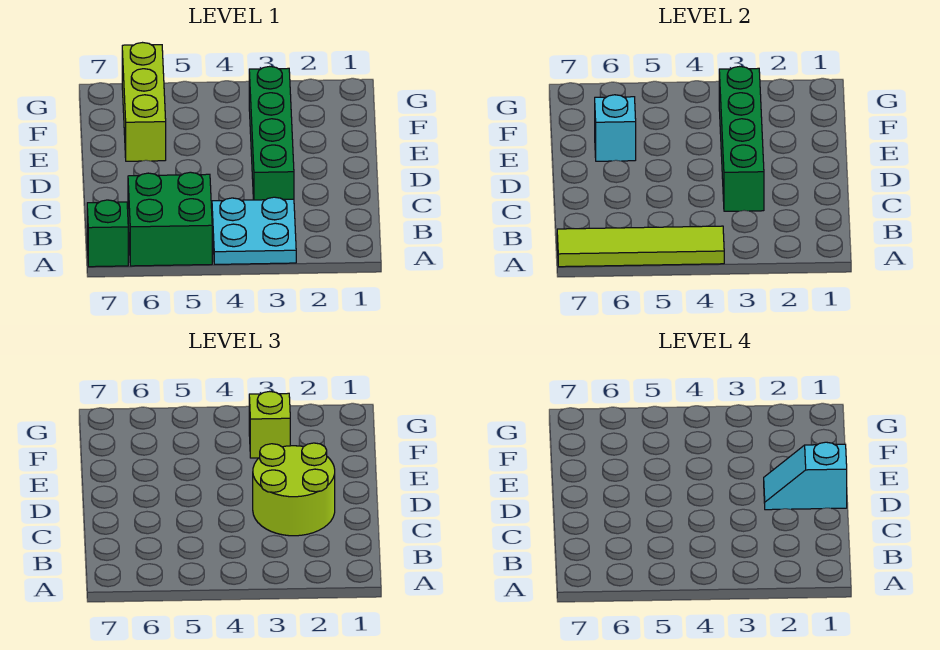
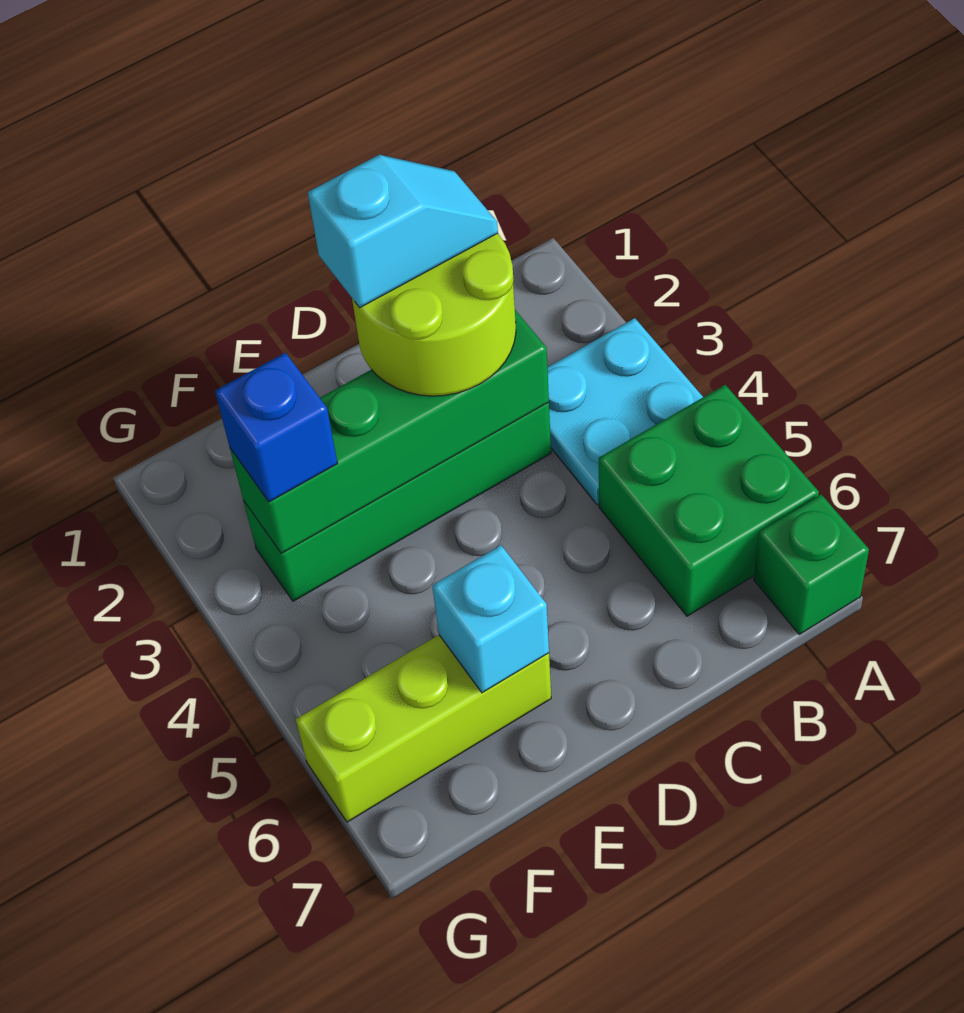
lime 1x4 tile [557,226,724,267] -> none
cyan 1x2 slope [764,442,847,510] -> cyan 1x2 slope turned to [308,155,498,308]
lime 1x1 brick [249,391,290,458] -> blue 1x1 brick [215,353,337,502]

